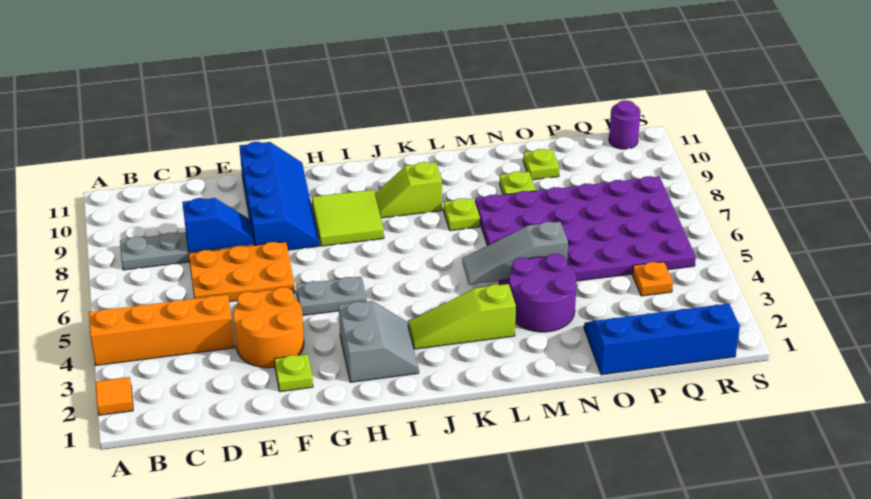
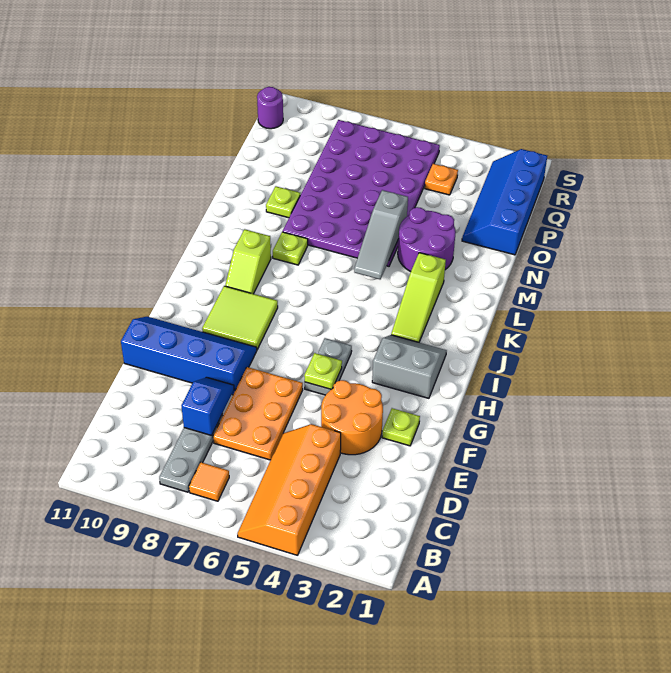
orange 1x1 tile [95,377,133,415] -> orange 1x1 tile moved to [189,462,229,501]
lime 1x1 plate [523,149,559,180] -> lime 1x1 plate moved to [304,353,342,389]

